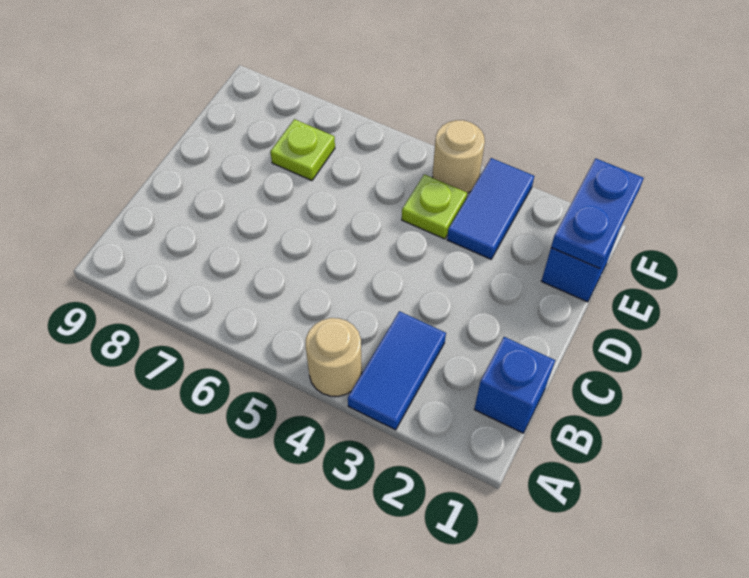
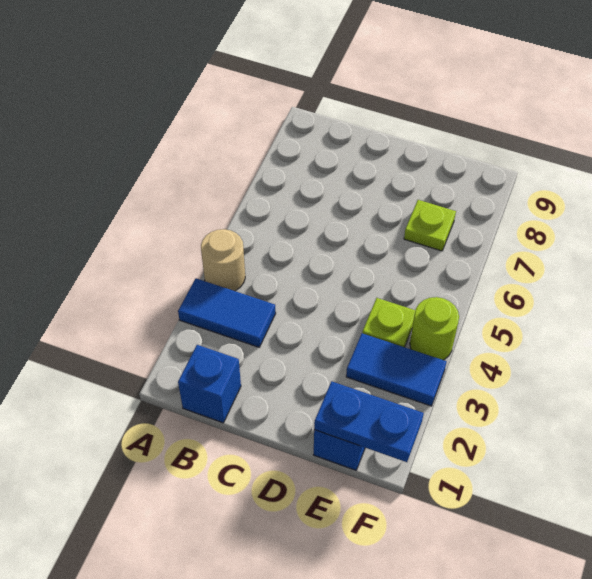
tan 1x1 round brick [433,120,485,193] -> lime 1x1 round brick [410,297,459,360]

